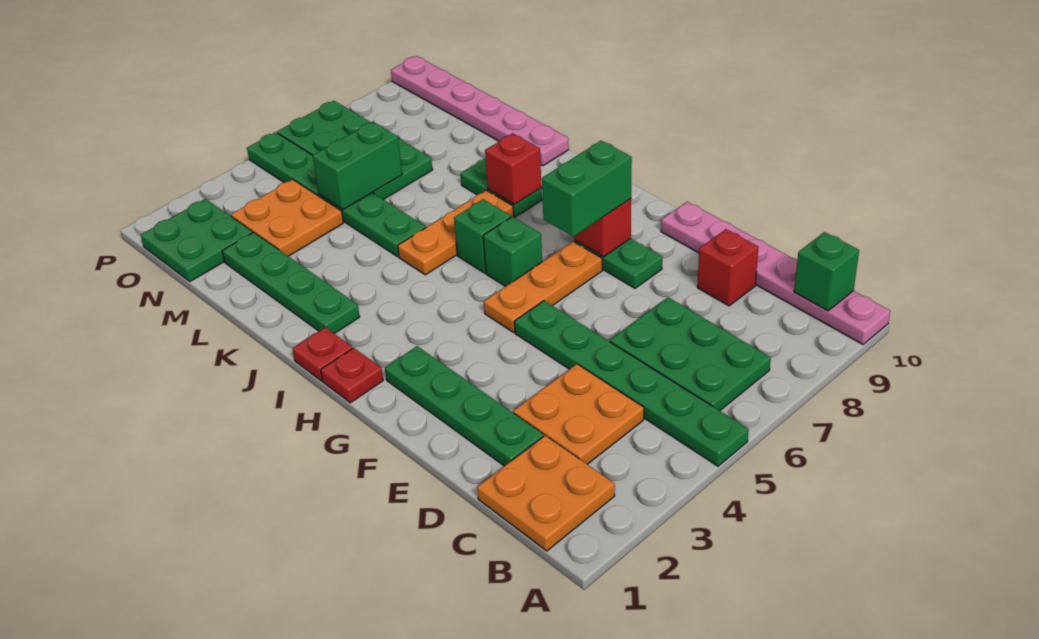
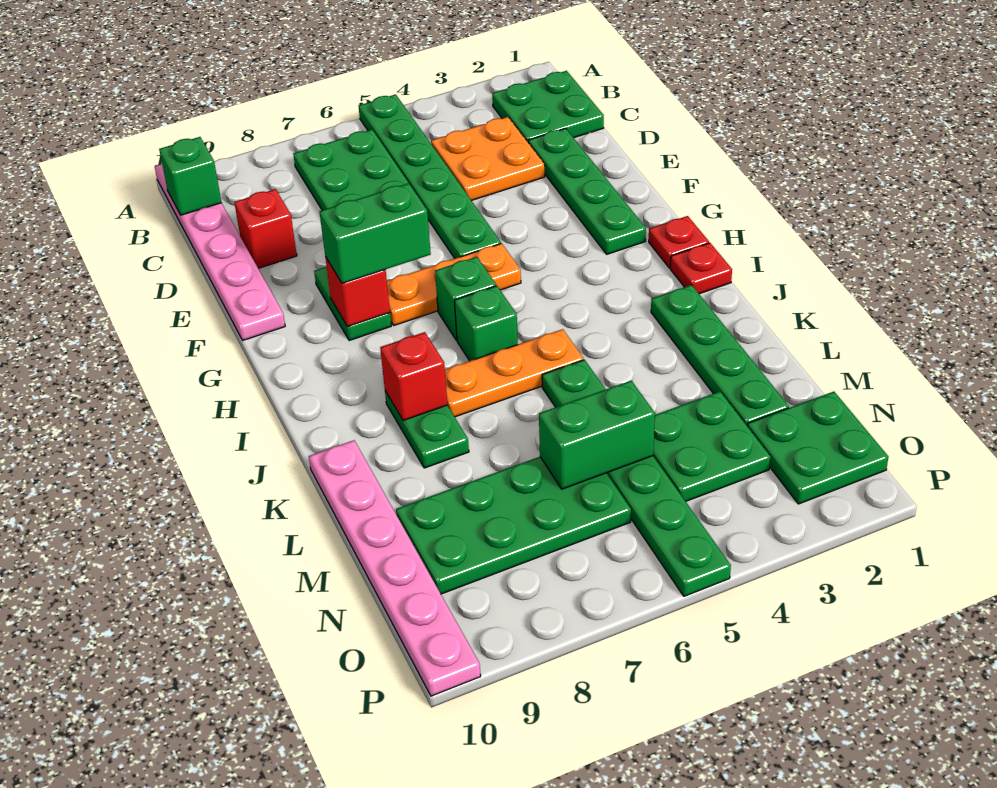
orange 2x2 plate [477,435,615,551] -> green 2x2 plate [492,71,604,142]
orange 2x2 plate [231,179,343,256] -> green 2x2 plate [653,392,771,501]
green 2x4 plate [277,101,433,200] -> green 2x4 plate turned to [396,457,631,594]

